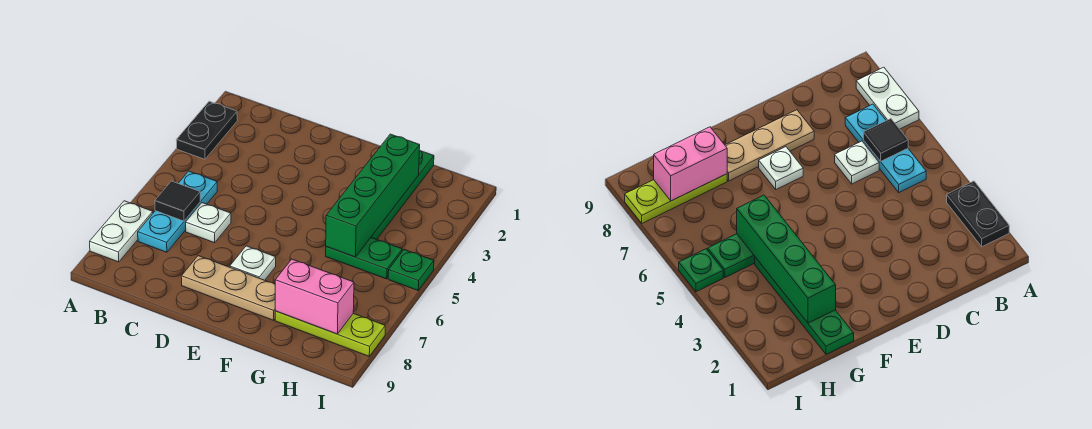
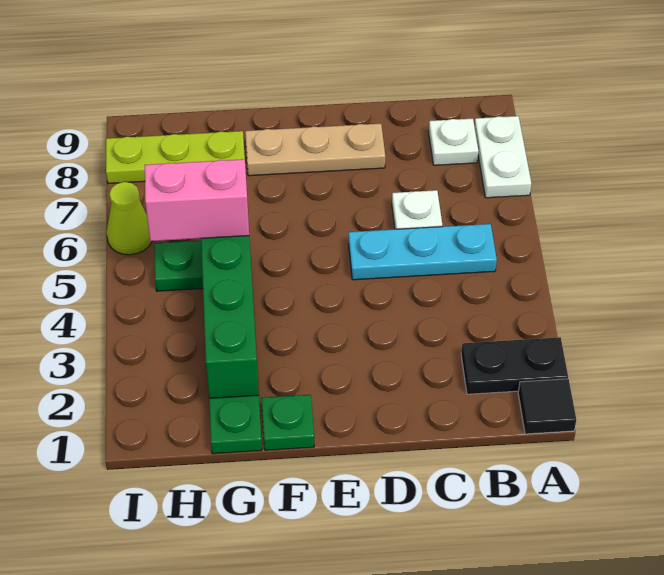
black 1x2 plate [176,101,237,159] -> black 1x2 plate turned to [461,337,568,394]
cyan 1x3 plate [138,171,217,252] -> cyan 1x3 plate turned to [349,224,497,280]
black 1x1 tile [155,181,200,221] -> black 1x1 tile moved to [518,379,576,434]
white 1x1 plate [230,246,276,280] -> white 1x1 plate moved to [429,119,478,165]
pink 1x2 brick [275,259,354,334] -> pink 1x2 brick moved to [145,159,249,241]
green 1x1 plate [388,250,434,290] -> green 1x1 plate moved to [261,395,314,450]
none -> lime 1x1 cone [106,182,152,255]

